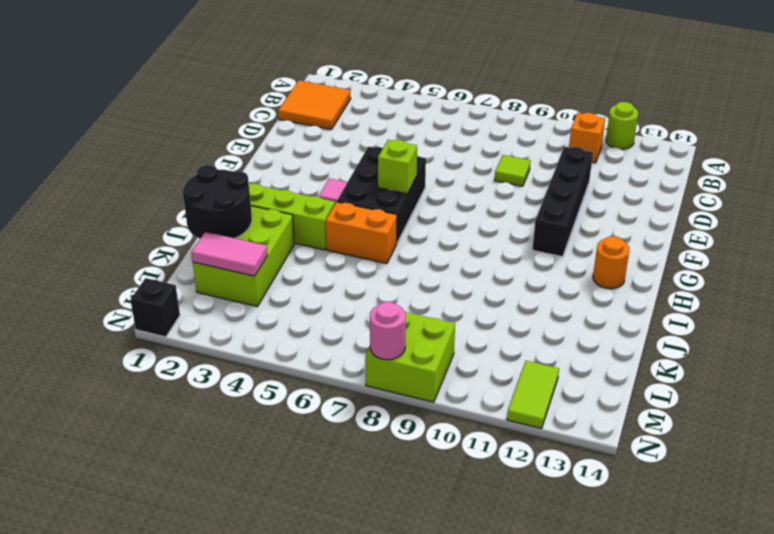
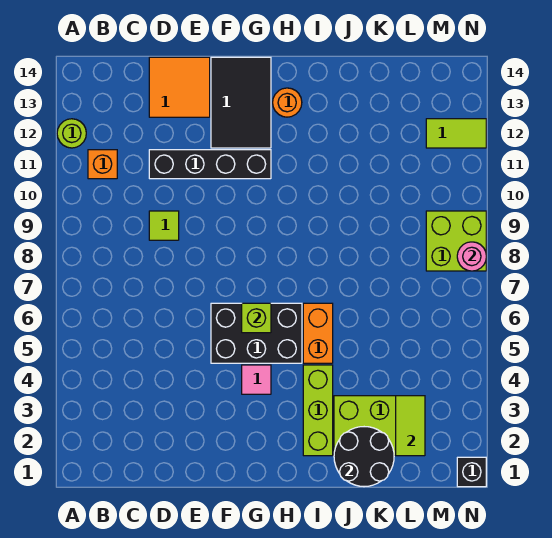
orange 2x2 tile [278,80,351,130] -> orange 2x2 tile moved to [149,57,210,117]
none -> black 2x3 tile [211,57,271,148]
pink 1x2 tile [191,232,267,276] -> lime 1x2 tile [396,396,425,456]

